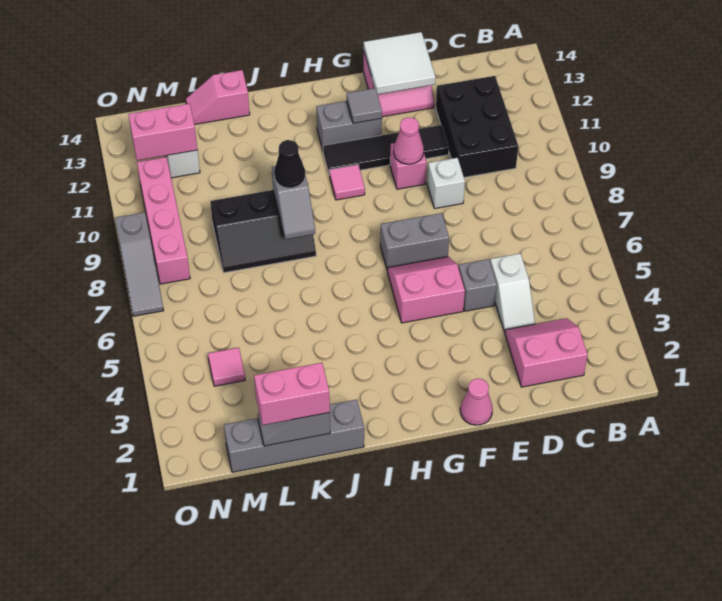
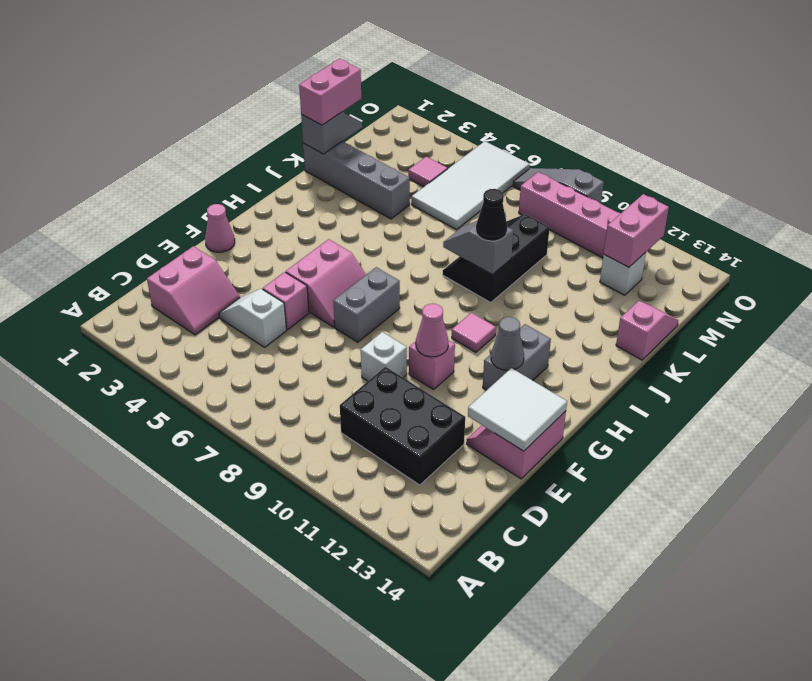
grey 1x1 brick [459,259,497,311] -> pink 1x1 brick [263,272,309,330]
black 1x4 tile [323,125,449,175] -> none
grey 1x1 tile [347,88,382,123] -> grey 1x1 cone [491,317,524,370]
grey 1x4 brick [224,400,364,472] -> grey 1x4 brick turned to [303,141,410,219]
none -> white 2x4 tile [412,141,529,230]

